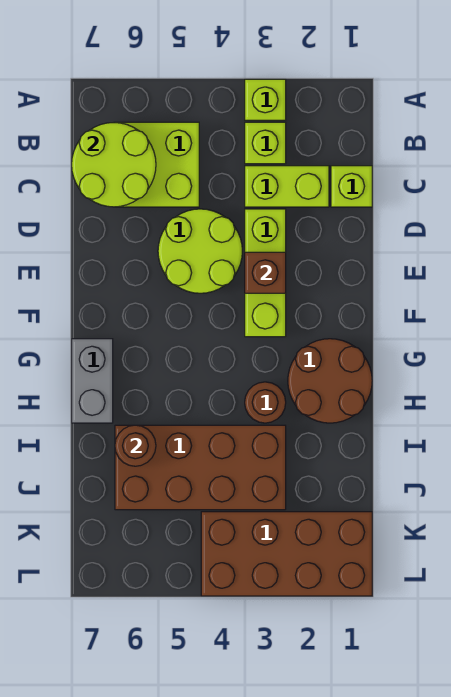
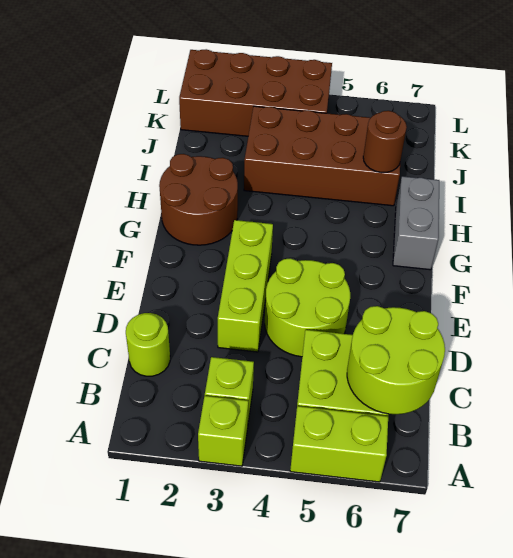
lime 1x1 brick [331,166,372,207] -> lime 1x1 round brick [126,313,170,376]
lime 1x2 brick [245,166,329,207] -> lime 1x2 brick moved to [290,406,388,482]
brown 1x1 brick [245,252,286,293] -> none
brown 1x1 round brick [245,382,286,423] -> none

